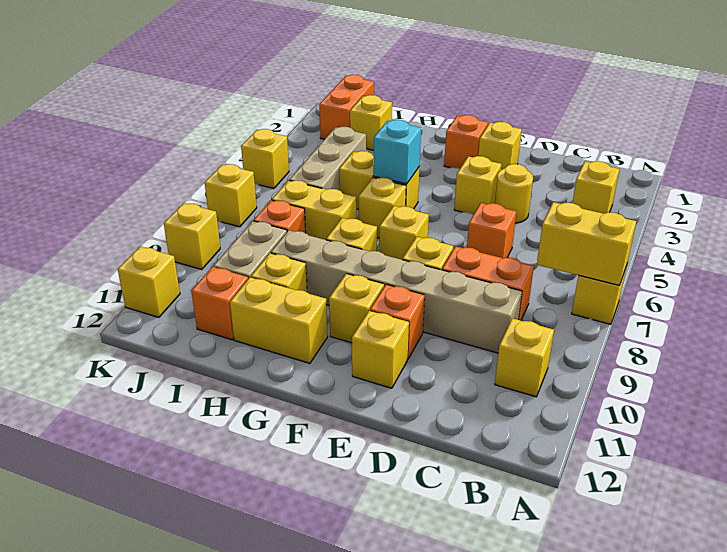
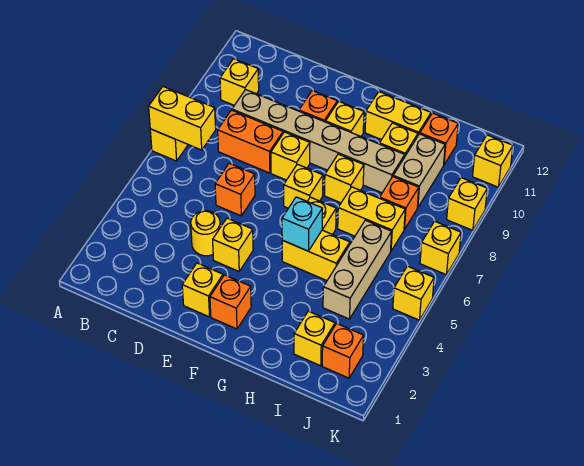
yellow 1x1 brick [573,161,619,214] -> none
yellow 1x1 brick [352,311,409,388] -> none
orange 1x2 brick [319,74,374,139] -> orange 1x1 brick [322,324,364,378]

